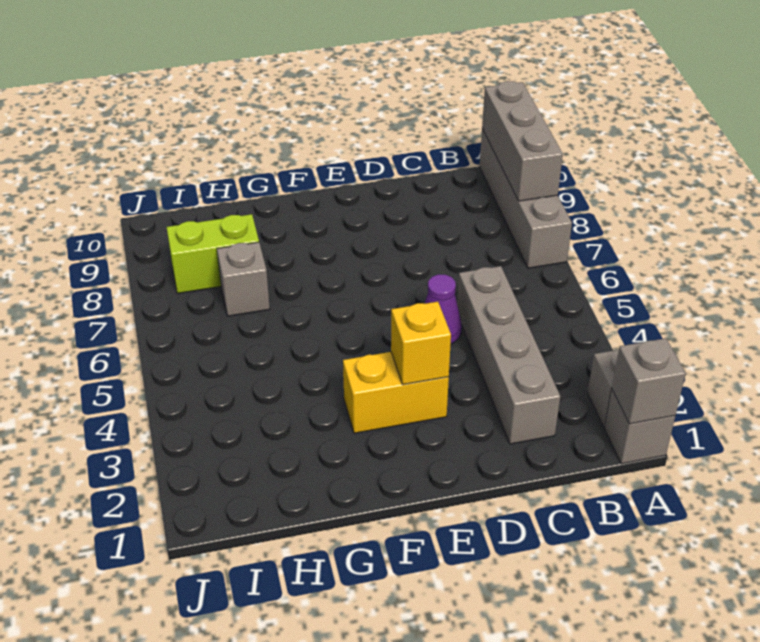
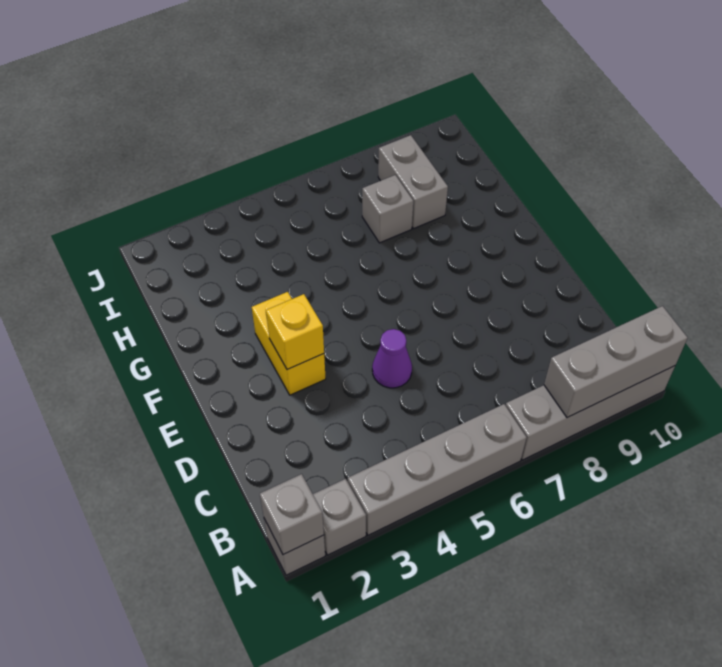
grey 1x4 brick [457,266,560,444] -> grey 1x4 brick moved to [348,404,527,535]
lime 1x2 brick [167,214,259,293] -> grey 1x2 brick [378,135,448,229]

